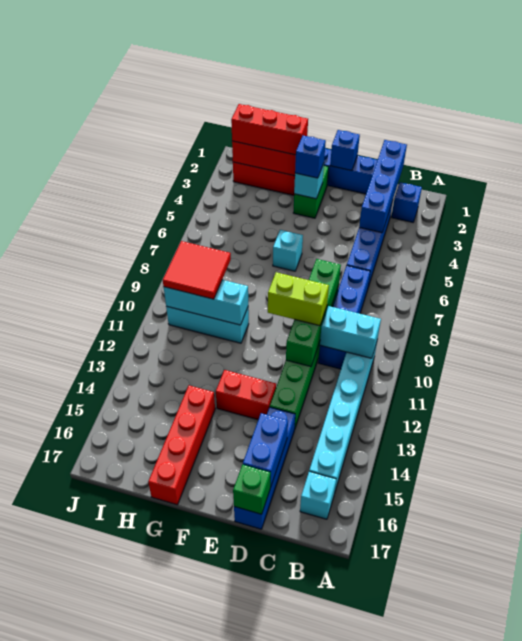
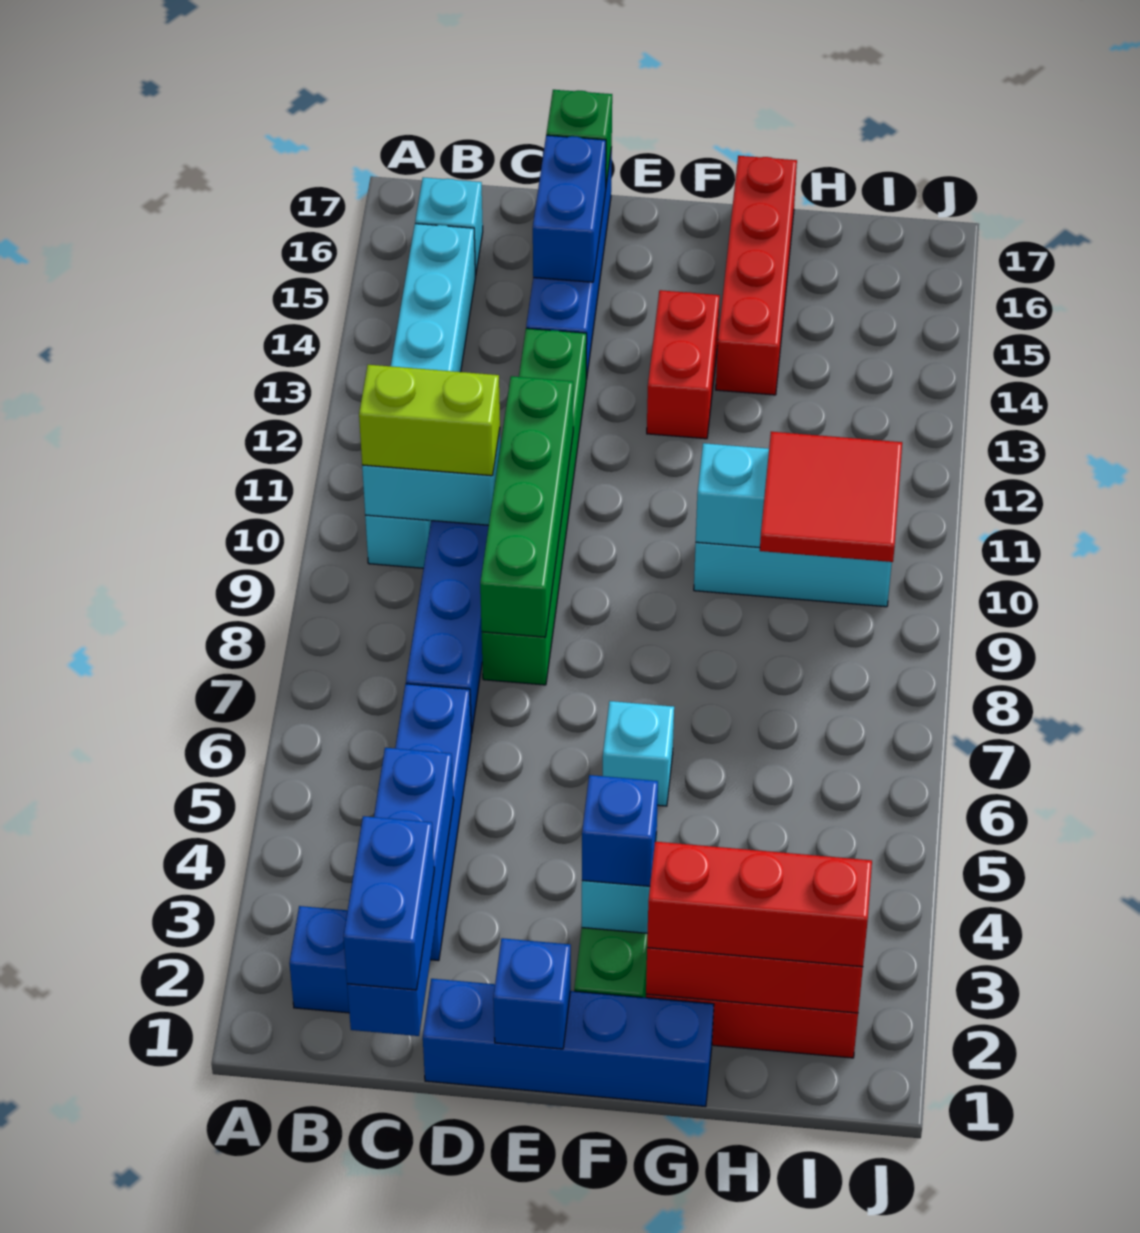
none -> blue 1x2 brick [343,816,434,990]
lime 1x2 brick [268,272,329,326] -> lime 1x2 brick moved to [359,365,500,476]
red 1x2 brick [216,370,276,420] -> red 1x2 brick turned to [647,290,720,439]

